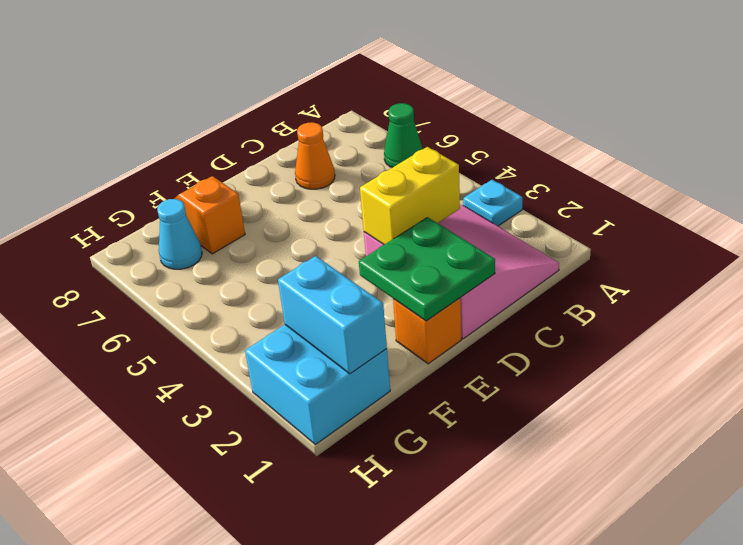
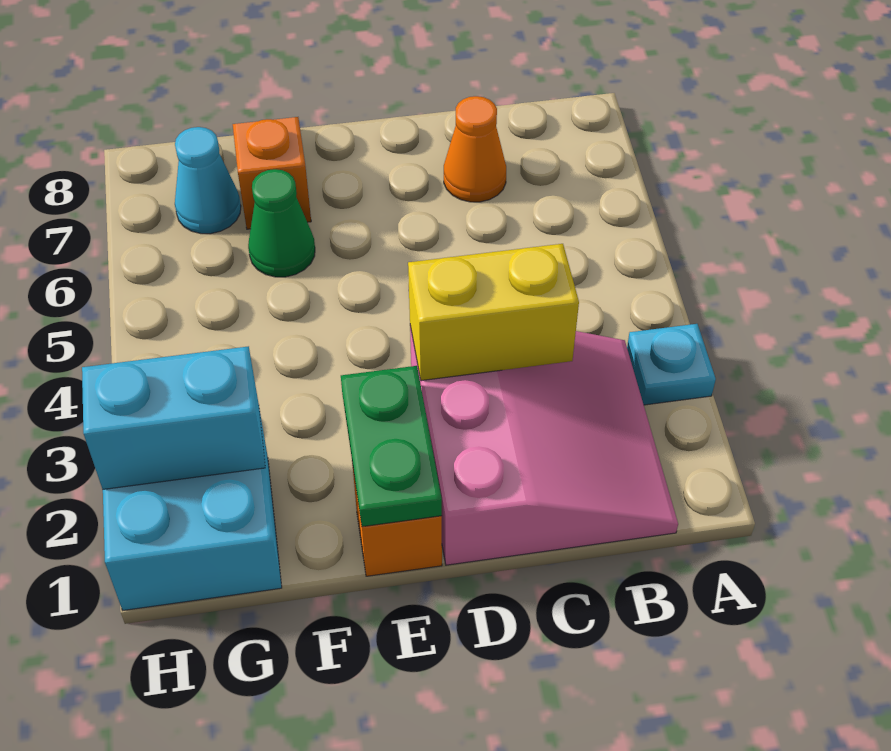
green 1x1 cone [384,103,423,168] -> green 1x1 cone moved to [248,169,315,277]
green 2x2 plate [359,217,495,321] -> green 1x2 plate [341,366,442,527]
cyan 1x2 brick [278,256,387,374] -> cyan 1x2 brick turned to [82,346,265,489]

